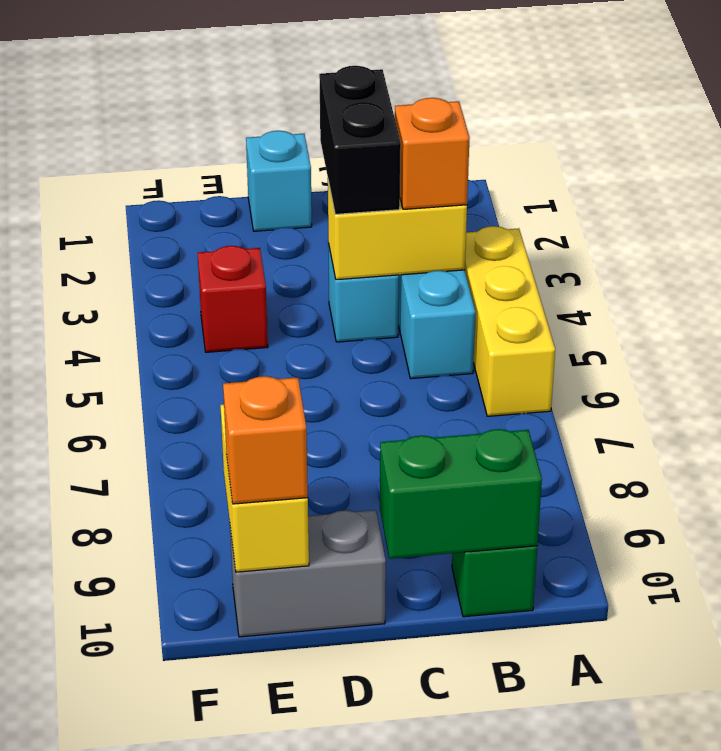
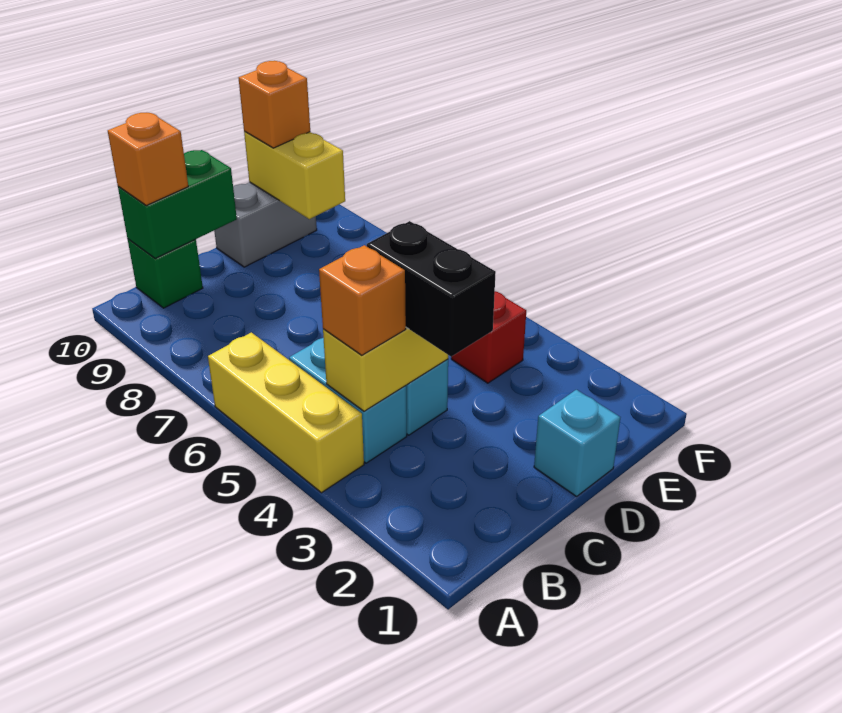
none -> orange 1x1 brick [108,113,188,205]

